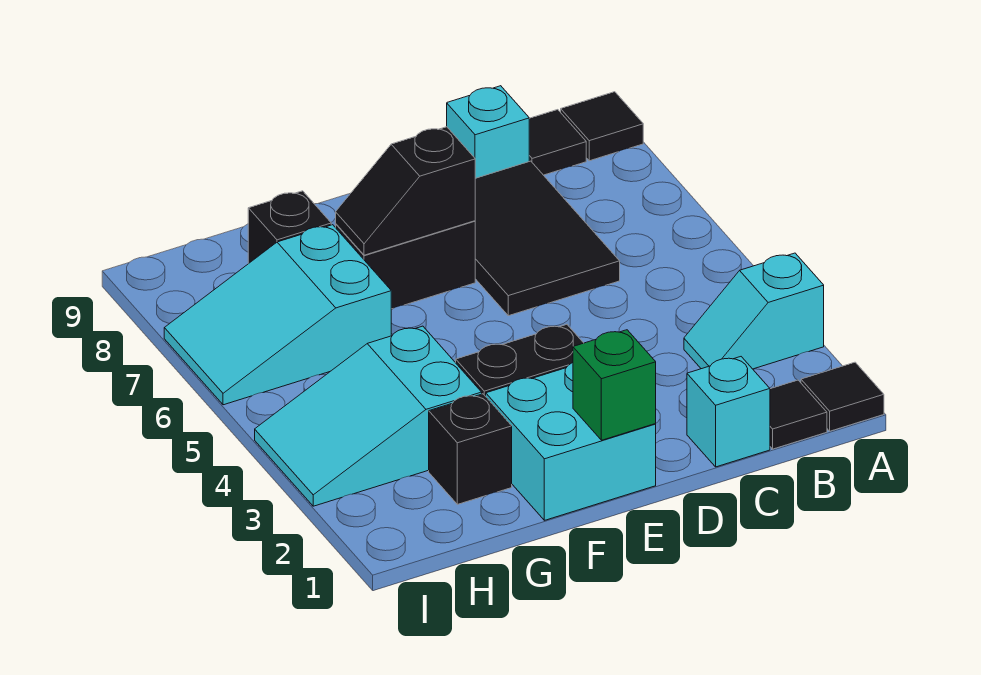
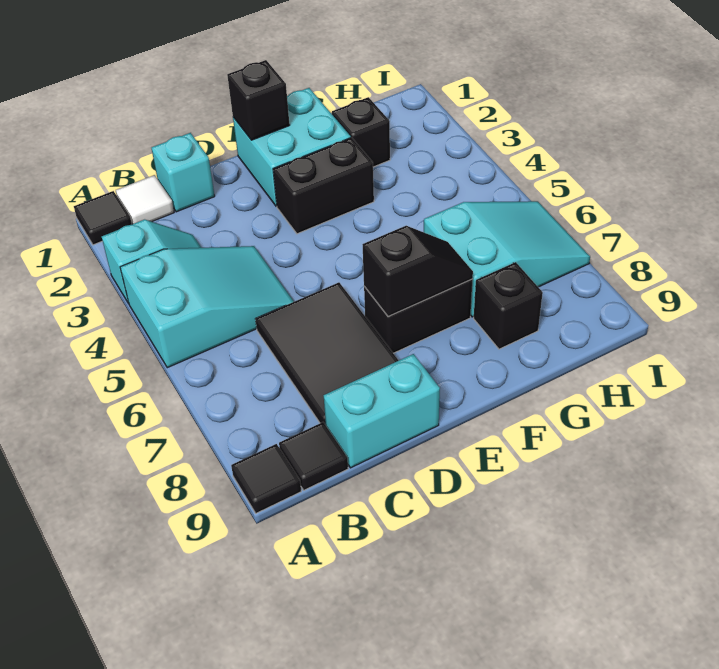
black 1x1 tile [770,380,827,449] -> white 1x1 tile [116,175,174,224]
cyan 1x1 brick [447,86,529,178] -> cyan 1x2 brick [324,354,440,468]
green 1x1 brick [573,330,656,440] -> black 1x1 brick [227,60,290,140]
cyan 2x3 slope [255,326,482,506] -> cyan 2x3 slope moved to [120,246,294,368]

